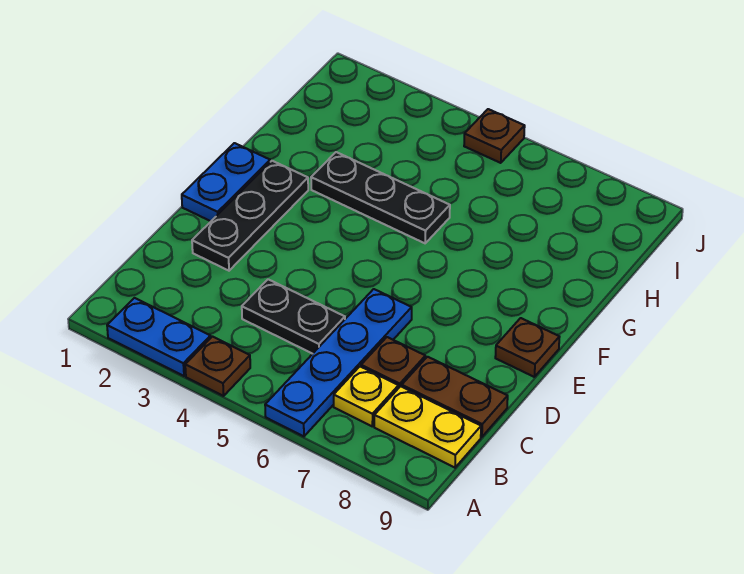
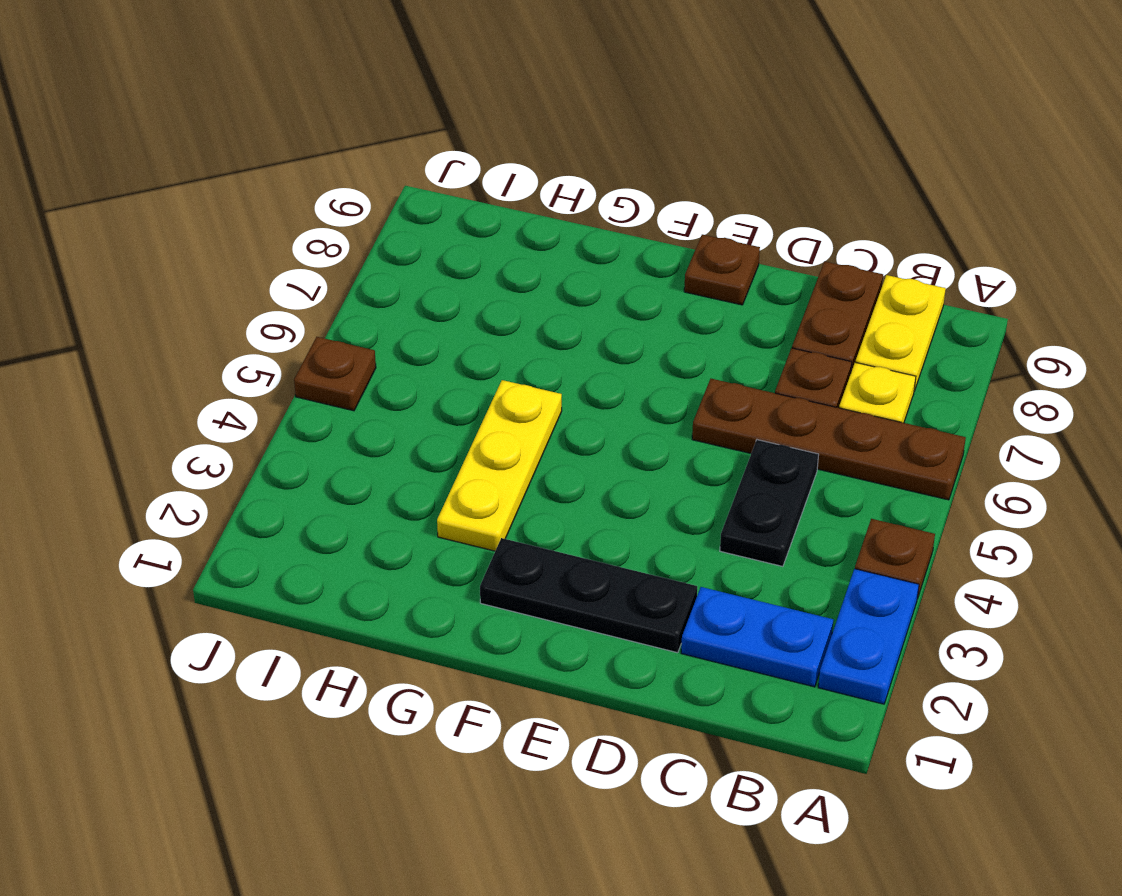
blue 1x4 plate [265,289,412,436] -> brown 1x4 plate [692,379,966,500]
blue 1x2 plate [182,143,270,221] -> blue 1x2 plate moved to [681,587,833,687]
black 1x3 plate [311,152,450,243] -> yellow 1x3 plate [437,380,562,551]

